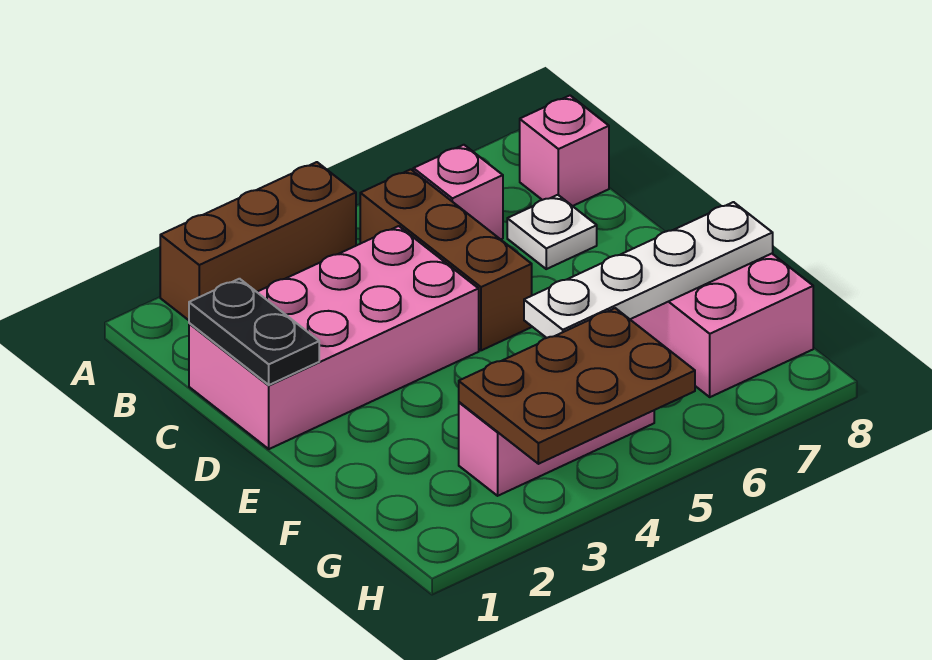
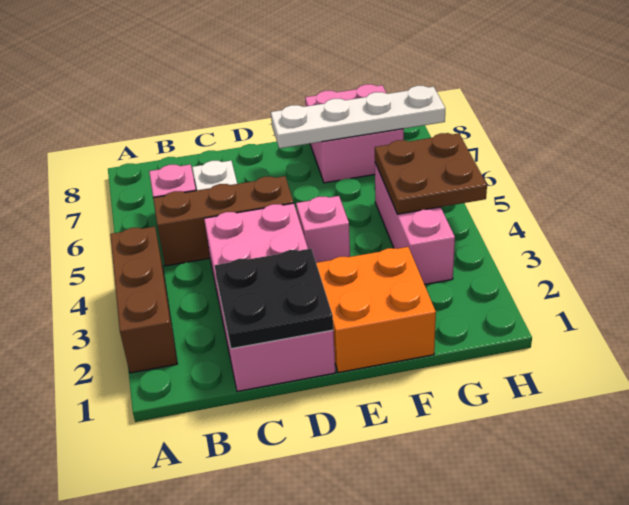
pink 1x1 brick [520,96,609,206] -> pink 1x1 brick moved to [296,196,350,263]
black 1x2 plate [189,279,319,385] -> black 2x2 plate [215,249,333,349]
none -> orange 2x2 brick [316,247,436,373]
white 1x4 plate [524,202,773,338] -> white 1x4 plate turned to [271,86,445,148]
brown 2x3 plate [459,308,695,464] -> brown 2x2 plate [375,133,487,214]

